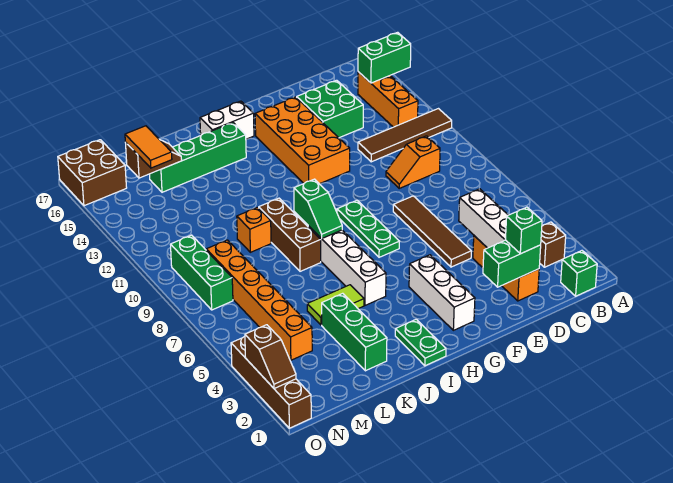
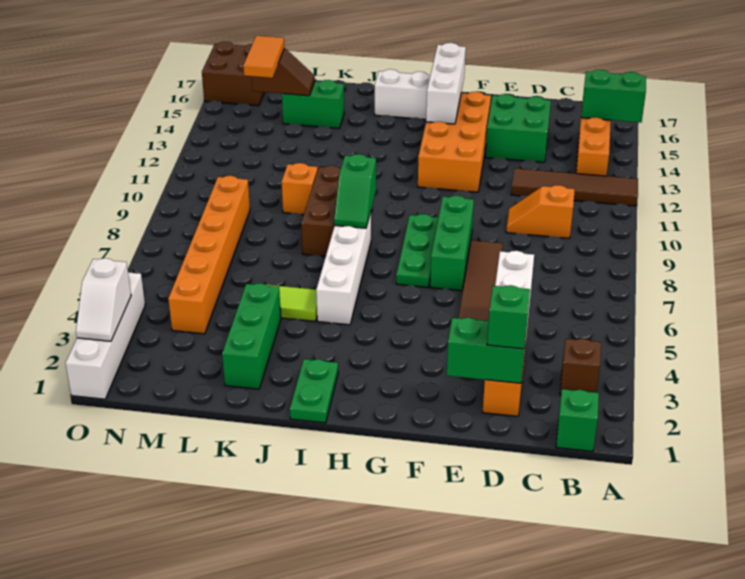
white 1x3 brick [409,255,475,330] -> white 1x3 brick moved to [426,43,466,124]
green 1x4 brick [150,123,246,192] -> green 1x2 brick [282,80,344,128]
green 1x3 brick [170,235,233,310] -> green 1x3 brick moved to [430,196,474,291]
brown 1x4 brick [231,336,311,428] -> white 1x4 brick [65,272,145,399]
brown 1x2 slope [245,325,296,389] -> white 1x2 slope [76,258,131,341]

